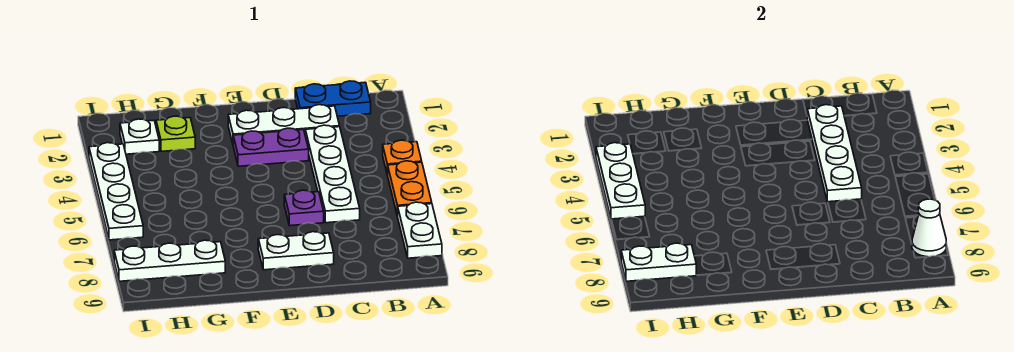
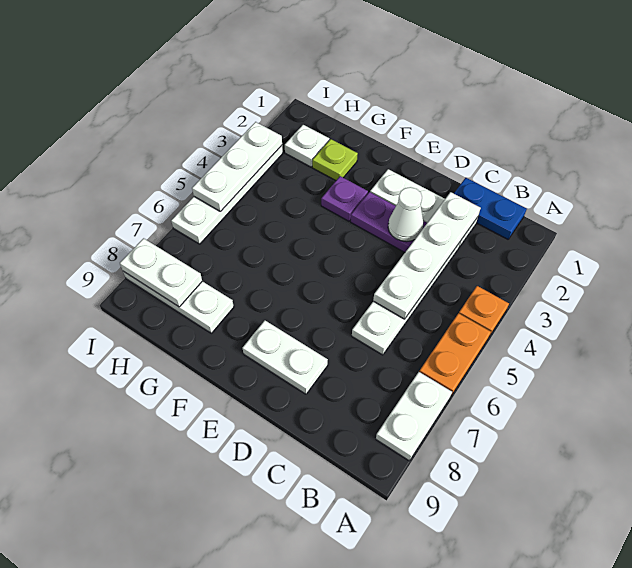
white 1x1 cone [912,199,946,257] -> white 1x1 cone moved to [388,187,423,242]
purple 1x1 plate [284,190,324,226] -> purple 1x1 plate moved to [321,176,368,221]

